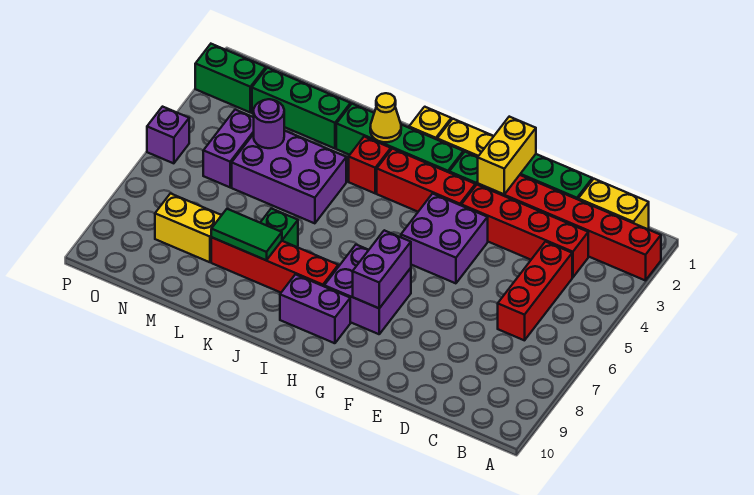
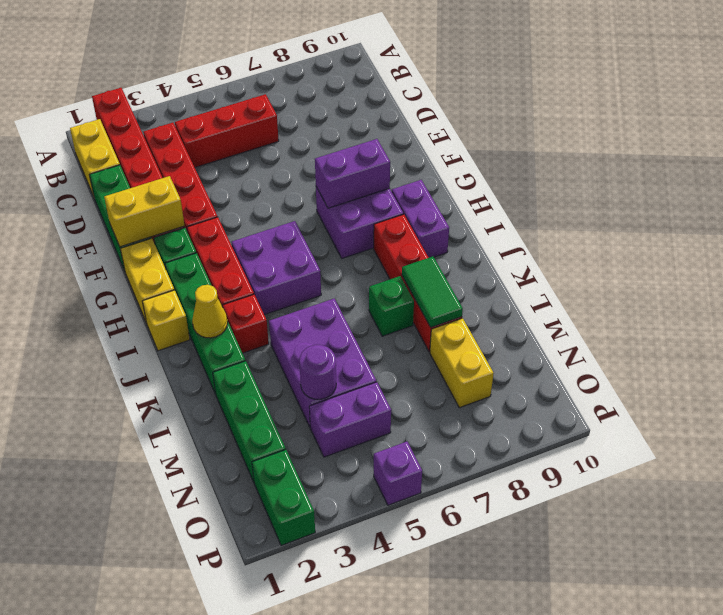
purple 2x2 brick [401,194,488,283] -> purple 2x2 brick moved to [232,221,321,315]

